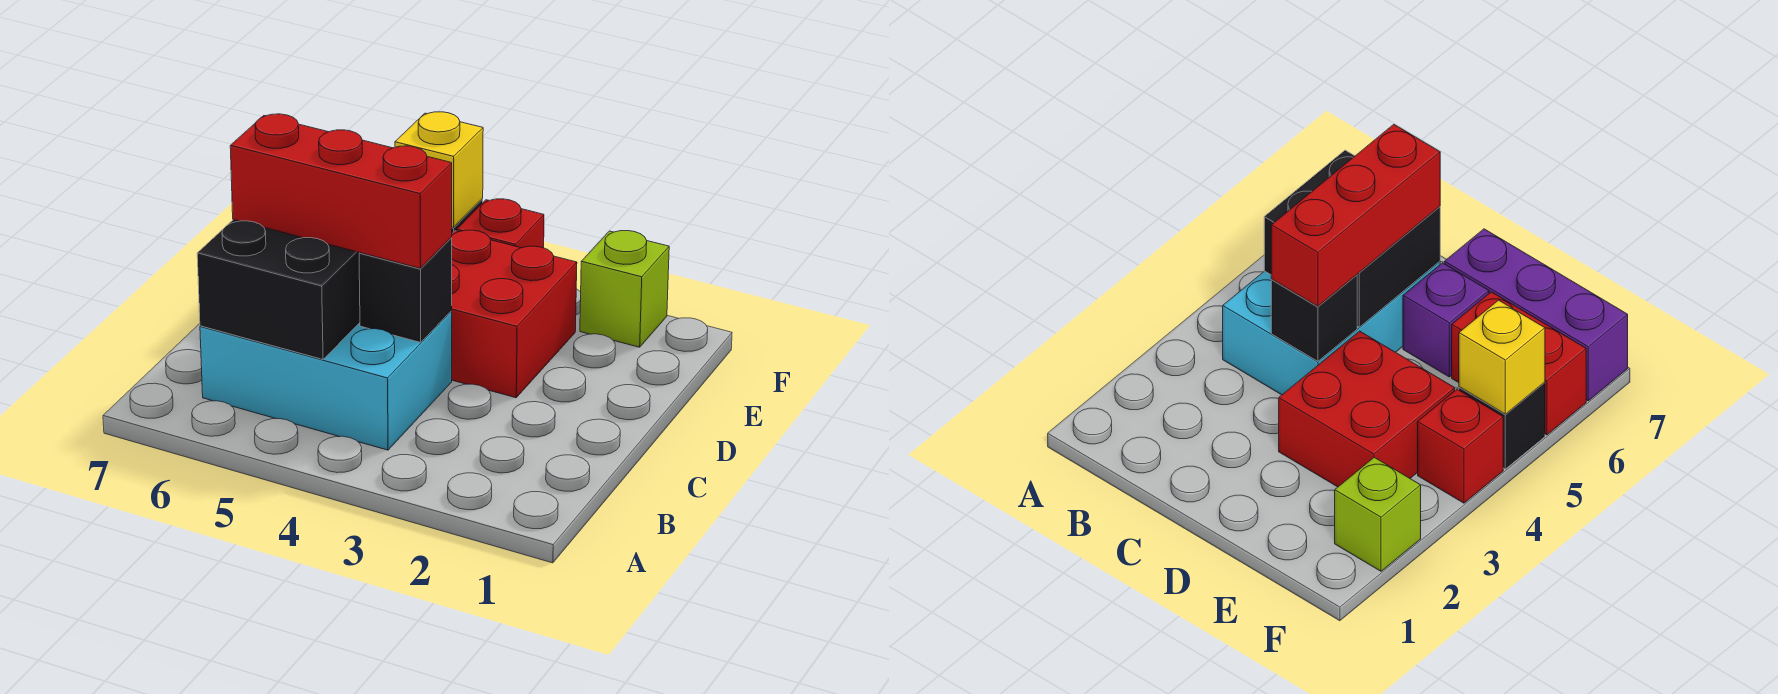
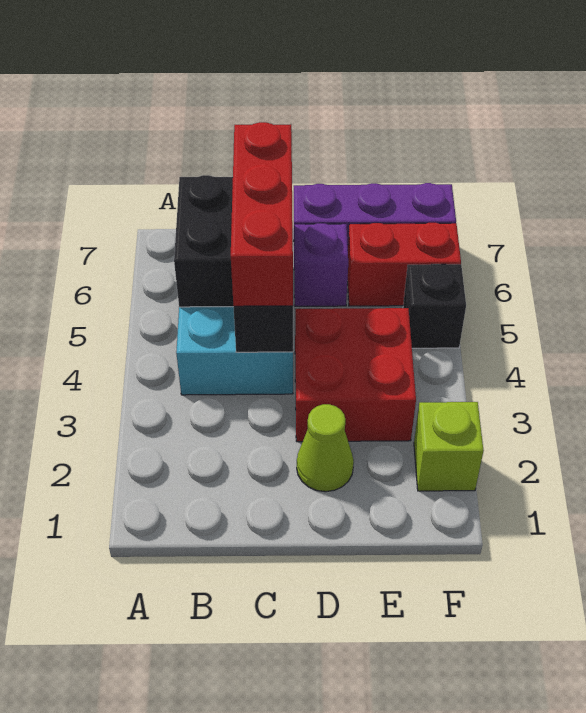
none -> lime 1x1 cone [297,404,354,492]
red 1x1 brick [457,199,544,248] -> none
yellow 1x1 brick [395,112,483,228] -> none

